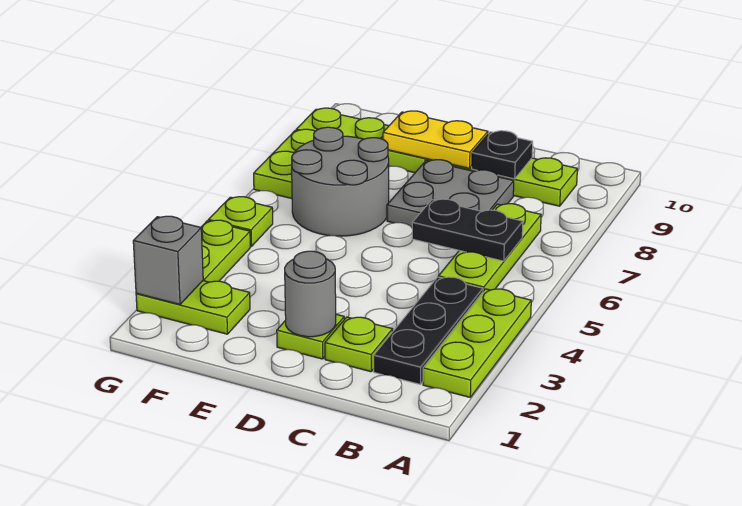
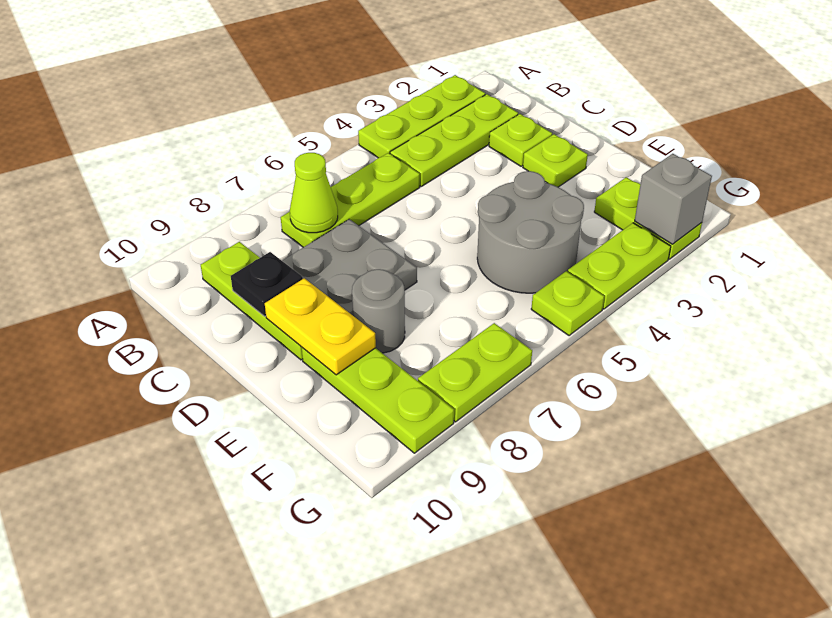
black 1x3 plate [374,277,483,385] -> lime 1x3 plate [390,94,518,186]
black 1x2 plate [412,199,523,261] -> none
none -> lime 1x1 cone [290,153,338,233]
grey 1x1 round brick [285,251,336,337] -> grey 1x1 round brick moved to [352,269,405,353]
grey 2x2 round brick [292,127,389,236] -> grey 2x2 round brick moved to [477,171,584,293]

